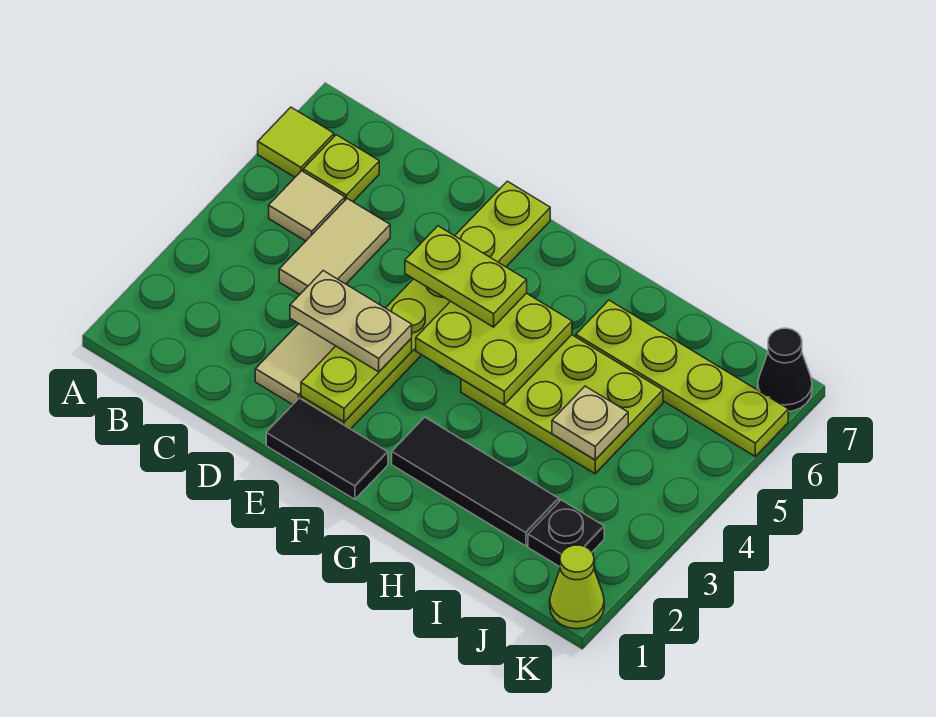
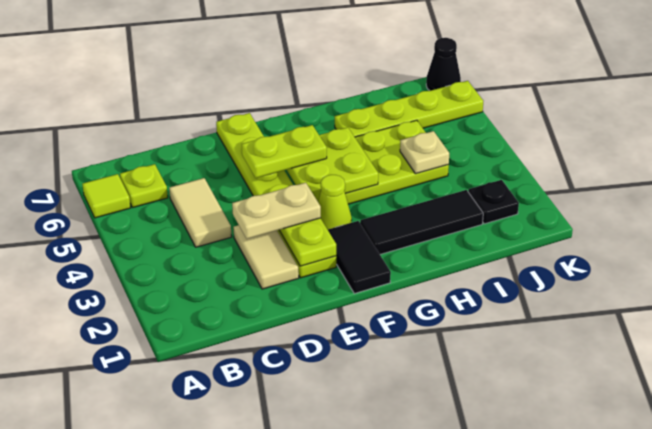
tan 1x1 tile [269,171,345,241] -> none
black 1x2 tile [266,398,388,499] -> black 1x2 tile turned to [328,221,391,294]
lime 1x1 cone [550,545,604,629] -> lime 1x1 cone moved to [318,175,352,230]

